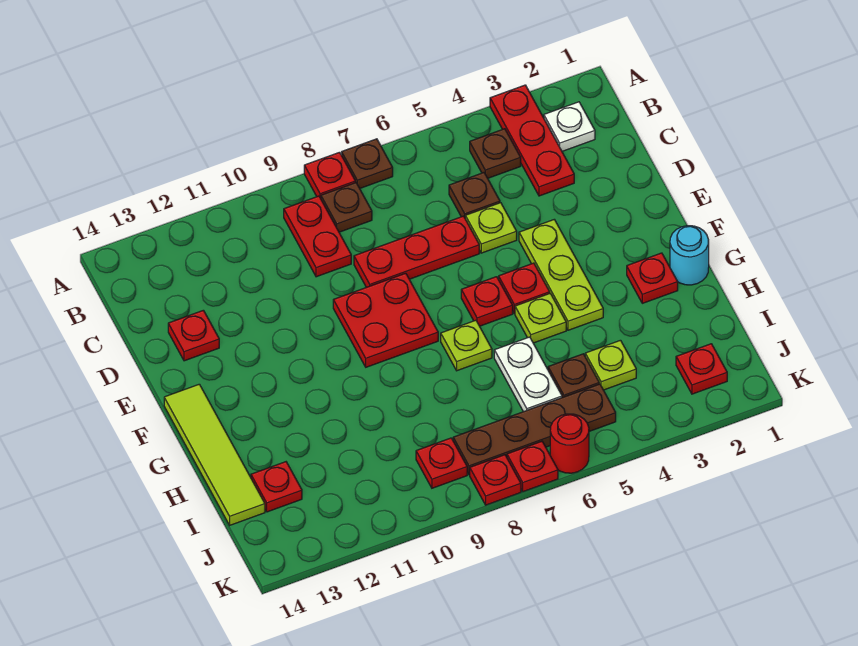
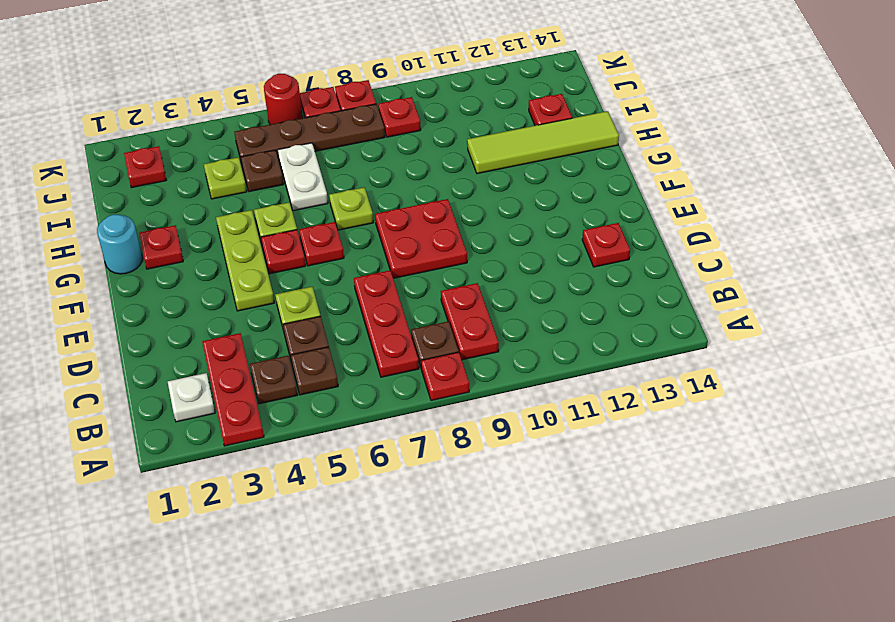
brown 1x1 plate [342,139,393,188] -> brown 1x1 plate moved to [291,347,338,395]
red 1x3 plate [354,216,479,287] -> red 1x3 plate turned to [354,270,419,377]
lime 1x4 tile [164,384,265,525] -> lime 1x4 tile turned to [467,111,619,174]

